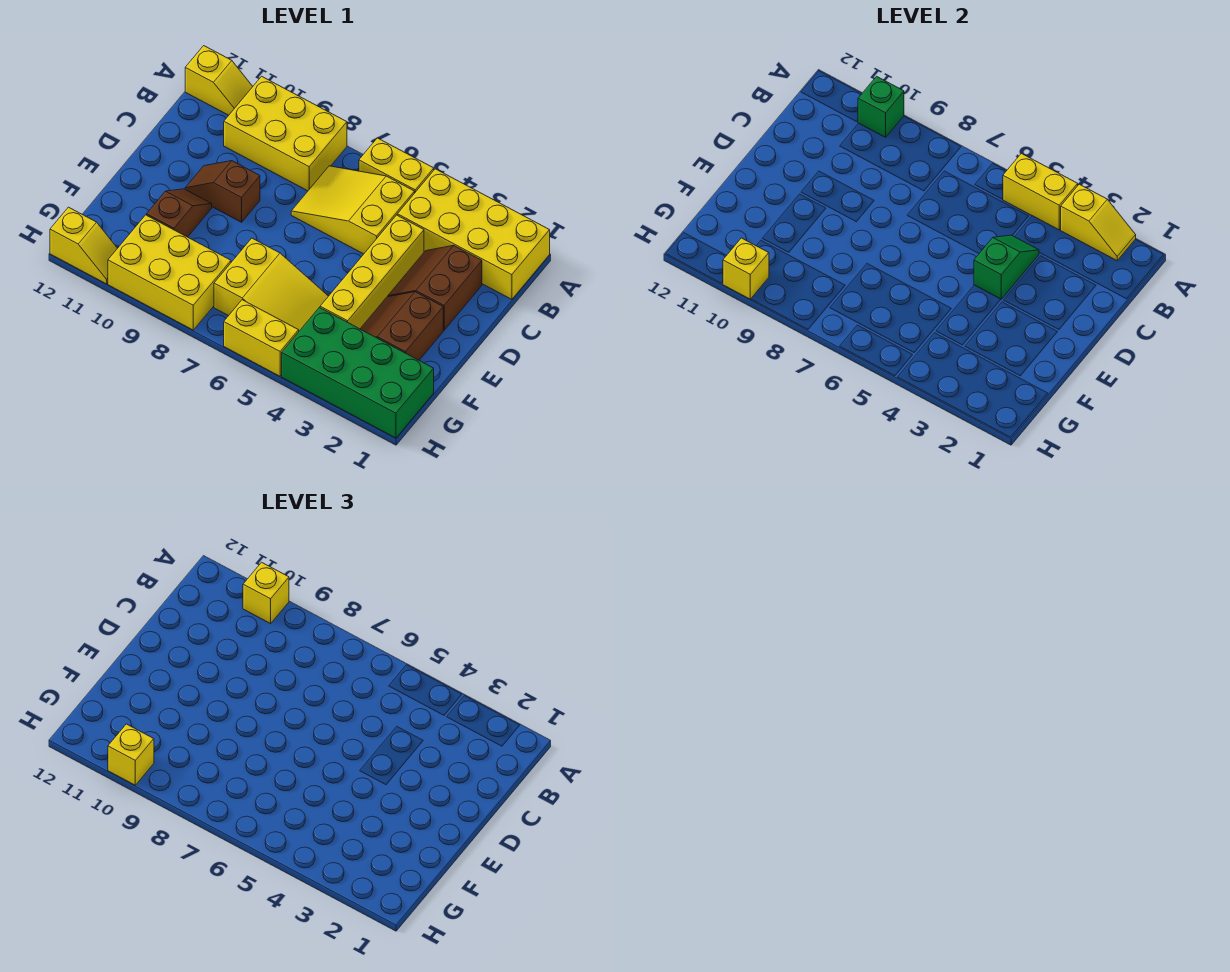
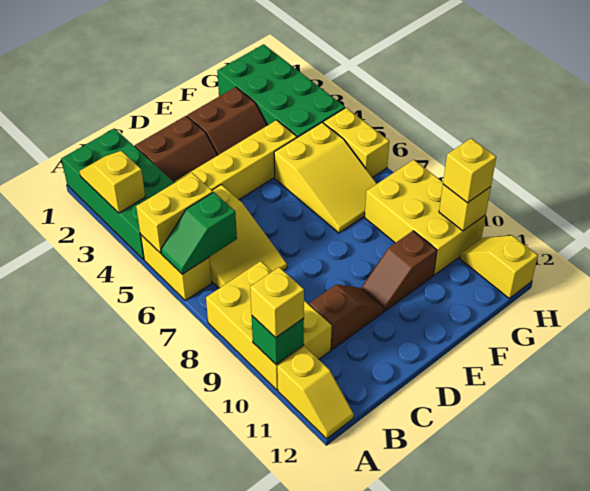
yellow 2x4 brick [397,169,550,299] -> green 2x4 brick [62,128,174,260]
yellow 1x2 brick [1003,153,1078,230] -> yellow 1x2 brick turned to [136,173,213,253]
yellow 1x2 slope [185,46,253,115] -> yellow 1x2 slope turned to [277,347,354,439]
green 1x2 slope [974,235,1039,299] -> green 1x2 slope moved to [161,192,237,274]
brown 1x2 slope [185,161,260,222] -> brown 1x2 slope turned to [309,284,384,350]
yellow 2x3 slope [214,238,328,331] -> yellow 2x3 slope turned to [274,122,377,233]

